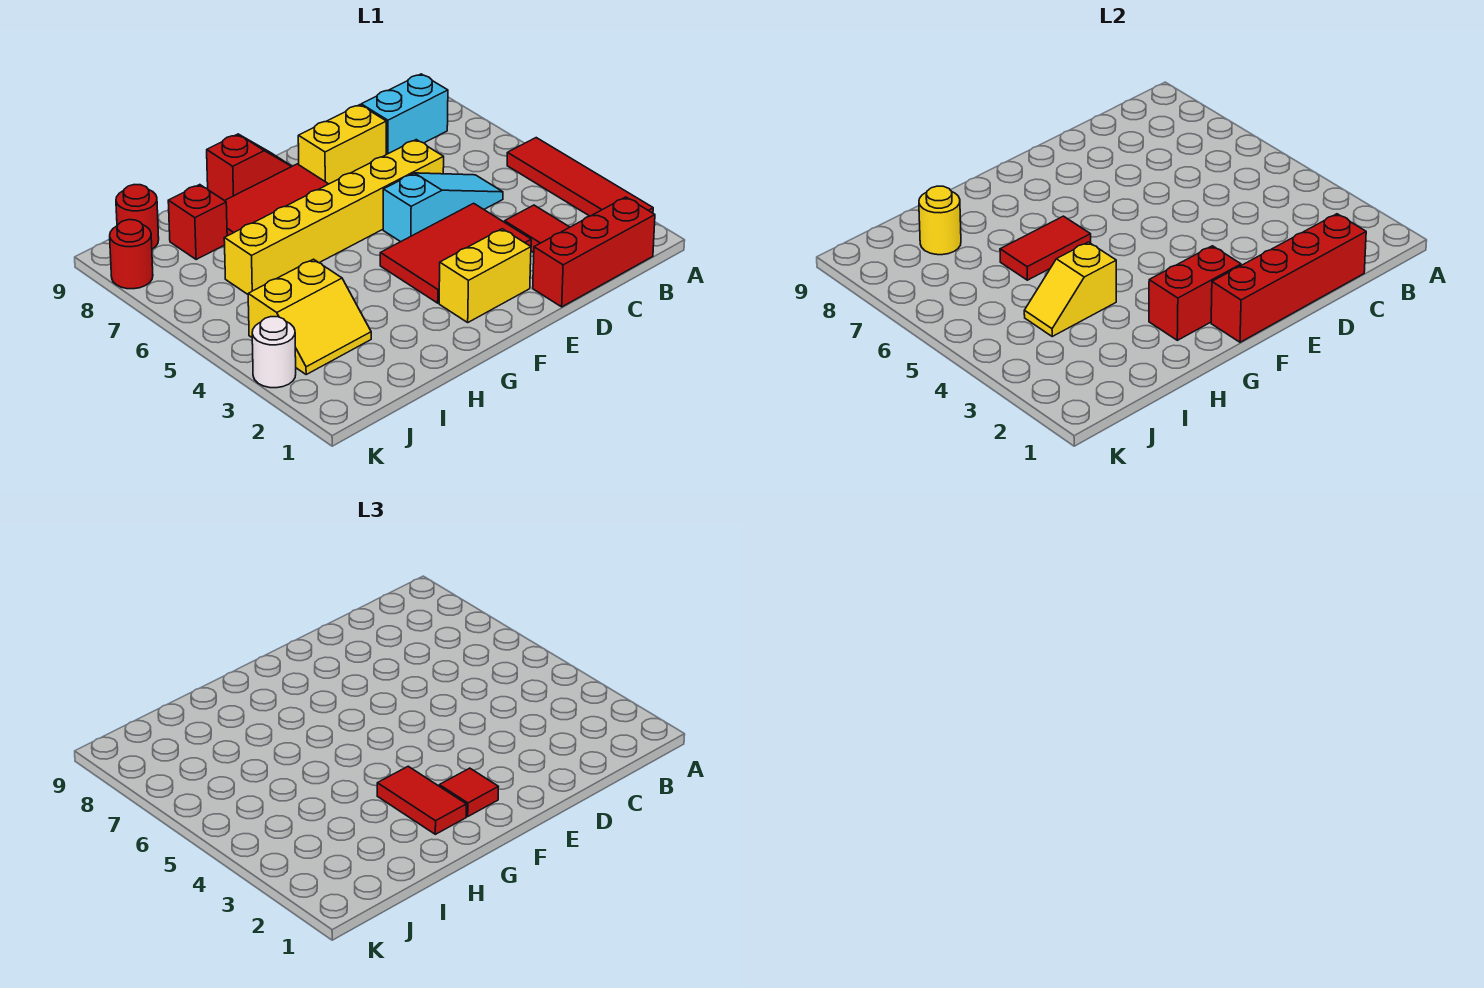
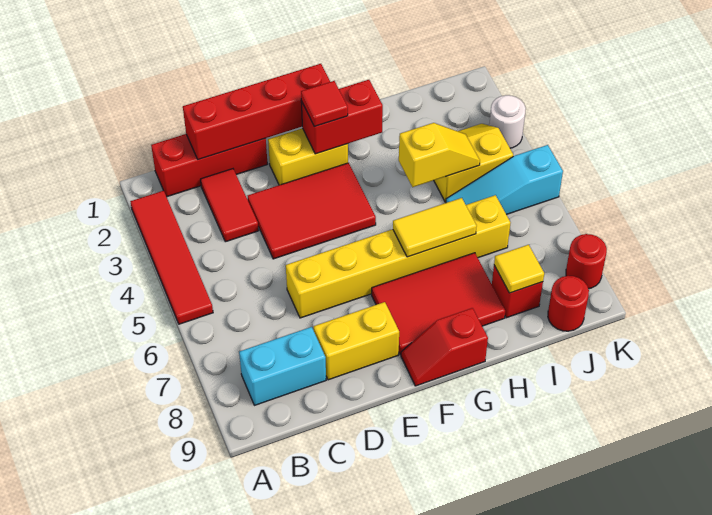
cyan 1x3 slope [383,173,503,242] -> cyan 1x3 slope moved to [446,145,563,215]
red 1x2 tile [377,766,466,834] -> none
red 1x2 tile [1000,216,1091,280] -> yellow 1x2 tile [393,198,477,257]
yellow 1x1 round brick [919,186,961,255] -> yellow 1x1 tile [494,245,544,293]

